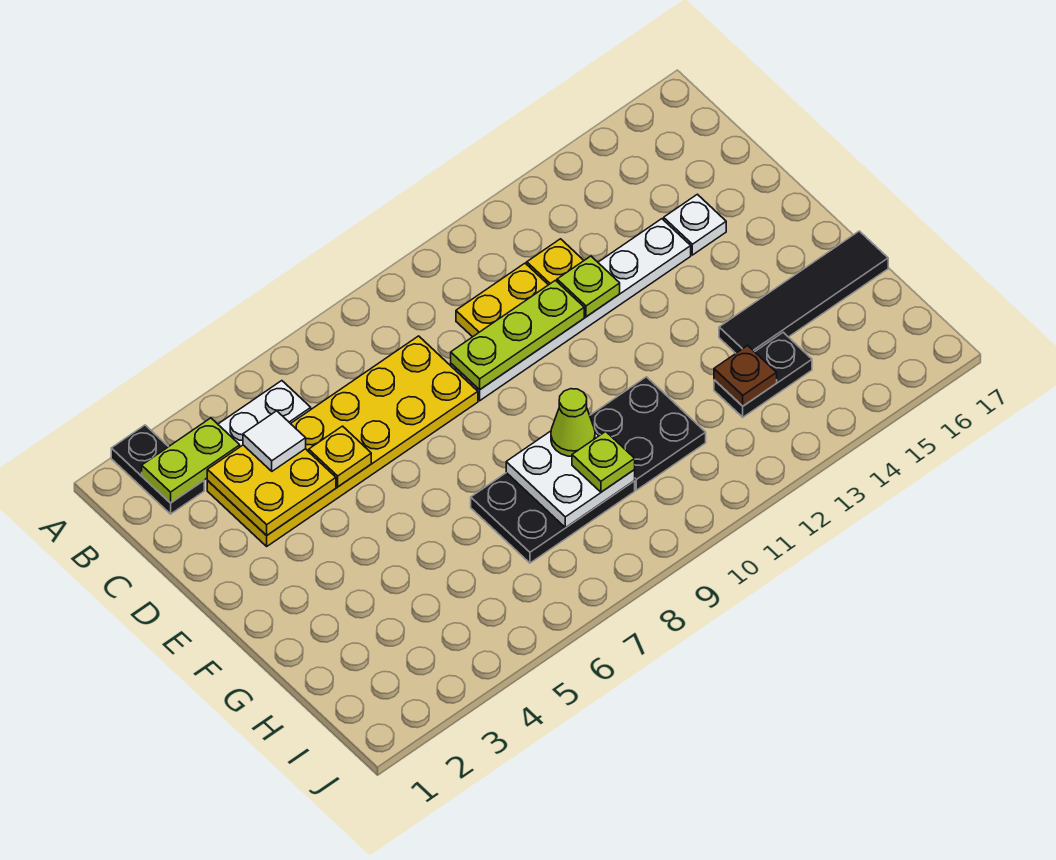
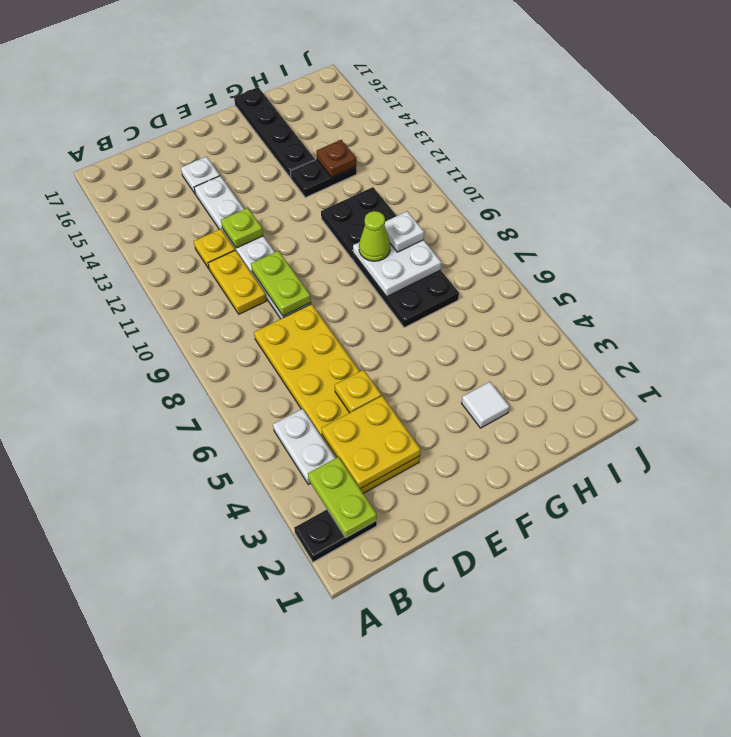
white 1x1 tile [243,411,306,471] -> white 1x1 tile moved to [462,382,510,428]
lime 1x3 plate [451,280,584,390] -> lime 1x2 plate [251,251,311,316]
black 1x4 tile [719,231,888,353] -> black 1x4 plate [234,87,315,178]
lime 1x1 plate [572,432,635,492] -> white 1x1 plate [385,211,424,252]
black 1x2 plate [714,332,812,417] -> black 1x2 plate turned to [290,159,357,198]

